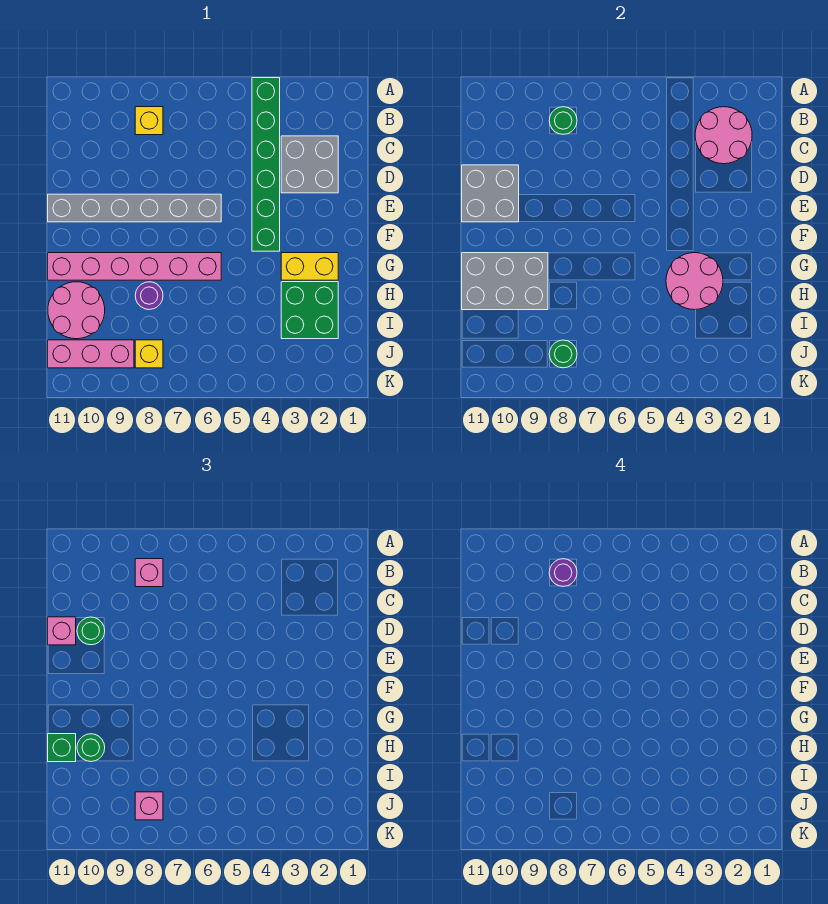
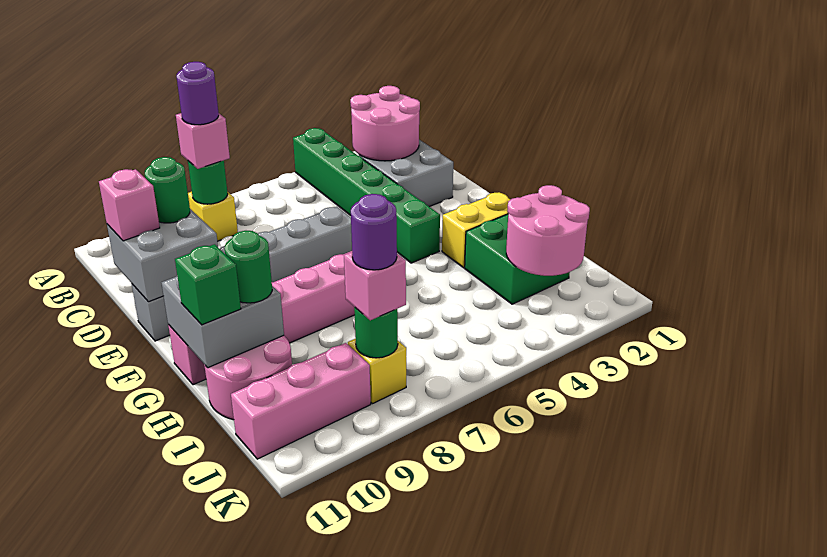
pink 2x2 round brick [666,253,723,310] -> pink 2x2 round brick moved to [506,185,590,276]
grey 2x3 brick [462,253,548,310] -> grey 2x2 brick [162,276,284,368]
purple 1x1 round brick [135,282,163,310] -> purple 1x1 round brick moved to [351,194,397,270]

